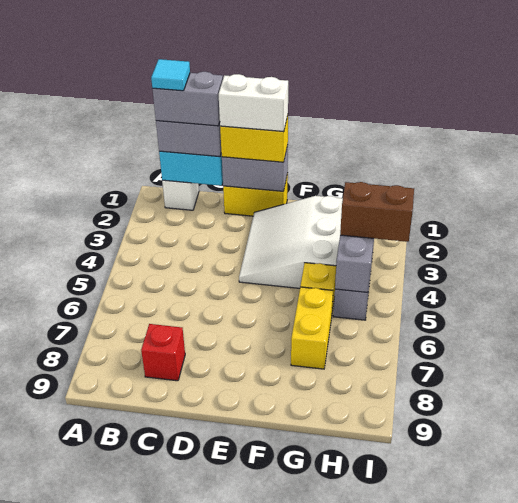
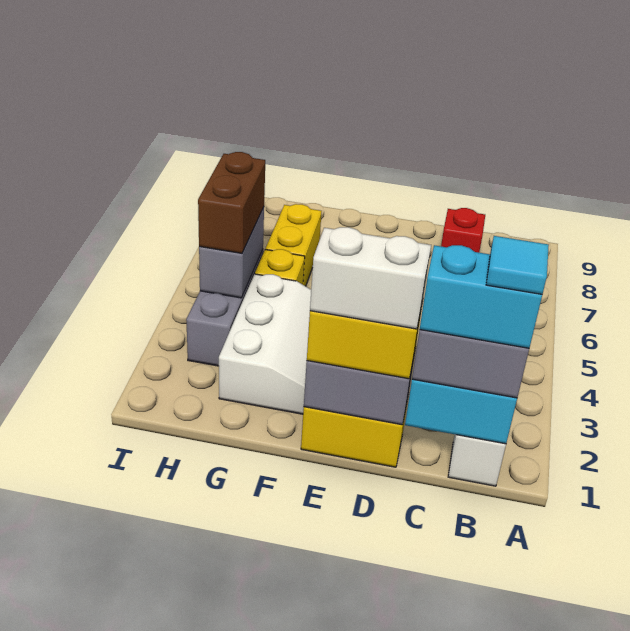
grey 1x2 brick [153,72,223,126] -> cyan 1x2 brick [420,245,542,348]
brown 1x2 brick [340,182,414,242] -> brown 1x2 brick turned to [198,152,265,253]

